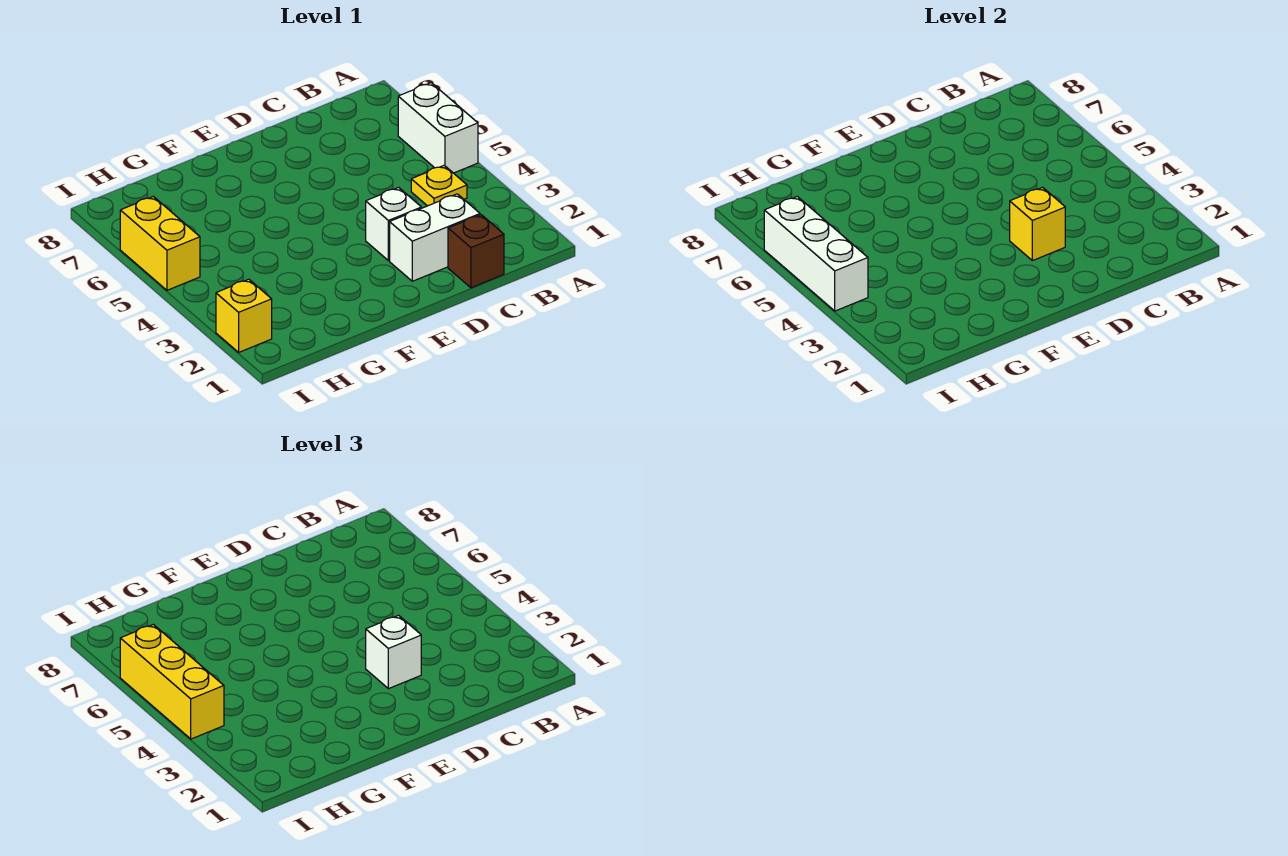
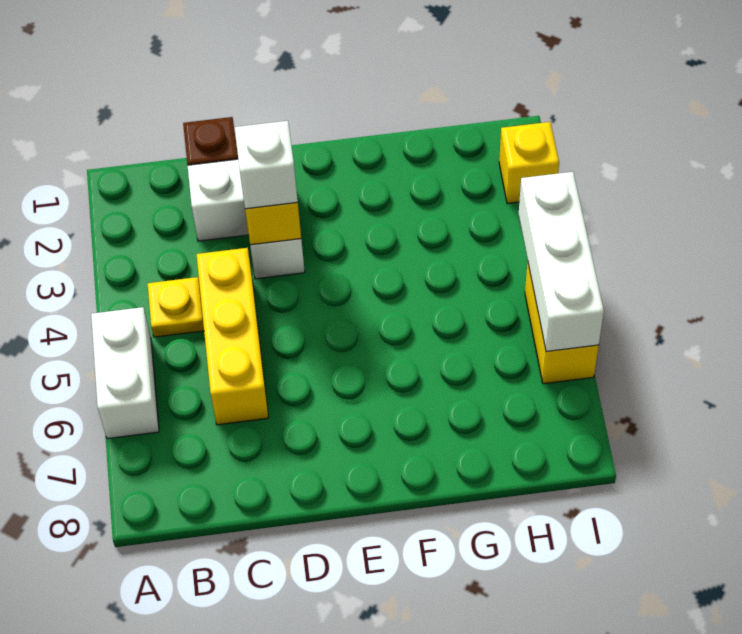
yellow 1x3 brick [120,624,224,739] -> yellow 1x3 brick moved to [196,248,269,425]

